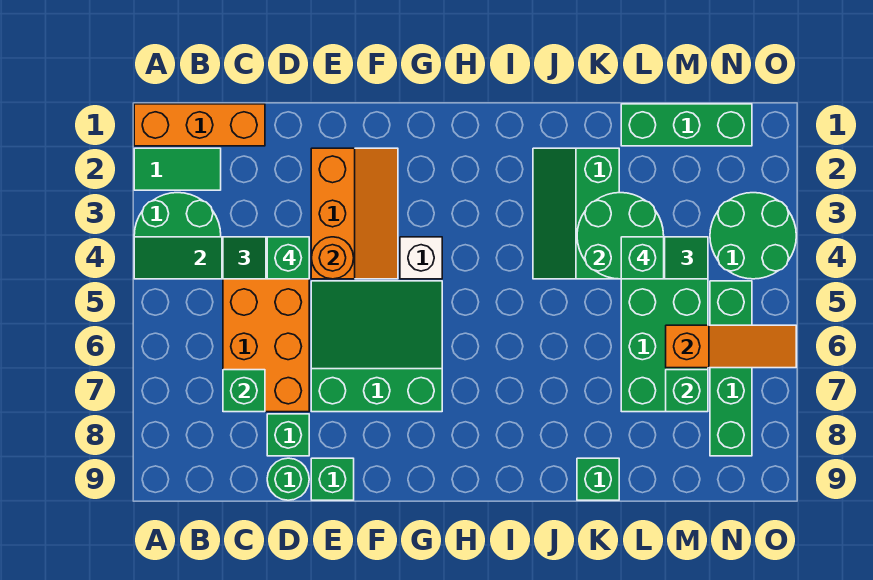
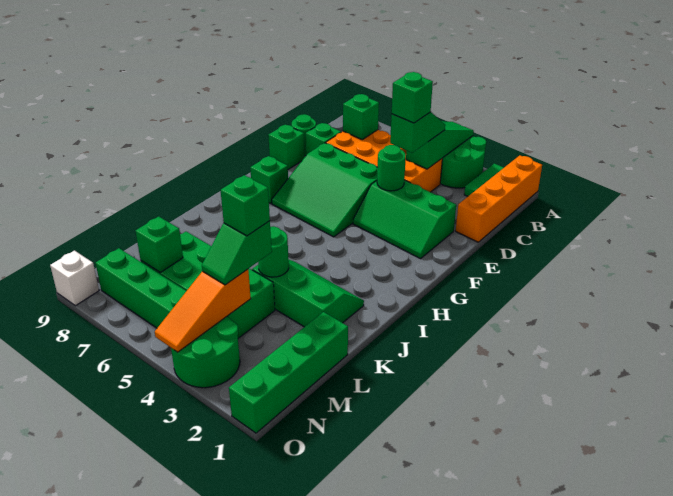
orange 1x3 brick [134,104,265,146] -> orange 1x4 brick [456,155,542,242]
orange 2x3 slope [311,148,398,279] -> green 2x3 slope [353,180,456,259]
orange 1x1 round brick [311,237,354,279] -> green 1x1 round brick [377,145,406,191]
green 3x3 slope [311,281,442,412] -> green 3x3 slope turned to [272,143,378,237]
white 1x1 brick [400,237,442,279] -> white 1x1 brick moved to [50,251,99,306]
green 2x2 round brick [577,193,664,279] -> green 1x1 round brick [258,226,289,277]
green 1x1 brick [577,458,619,500] -> green 1x1 brick moved to [250,156,288,204]
green 1x3 brick [621,104,752,146] -> green 1x4 brick [229,312,348,433]
orange 1x3 slope [666,325,796,368] -> orange 1x3 slope moved to [155,269,251,352]

